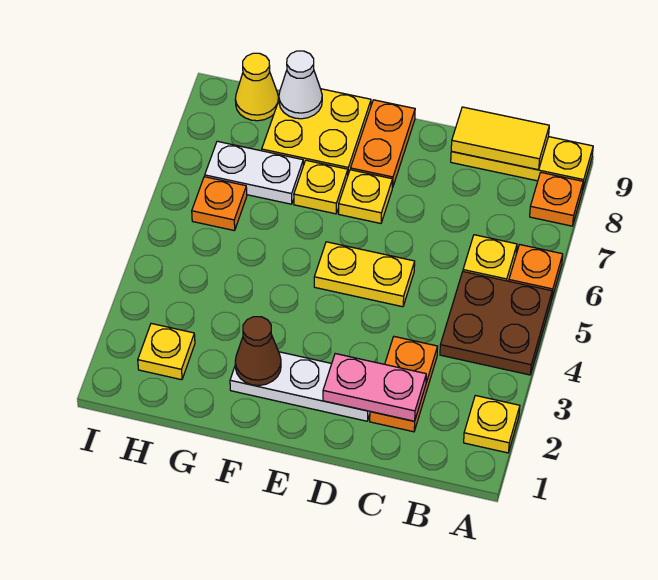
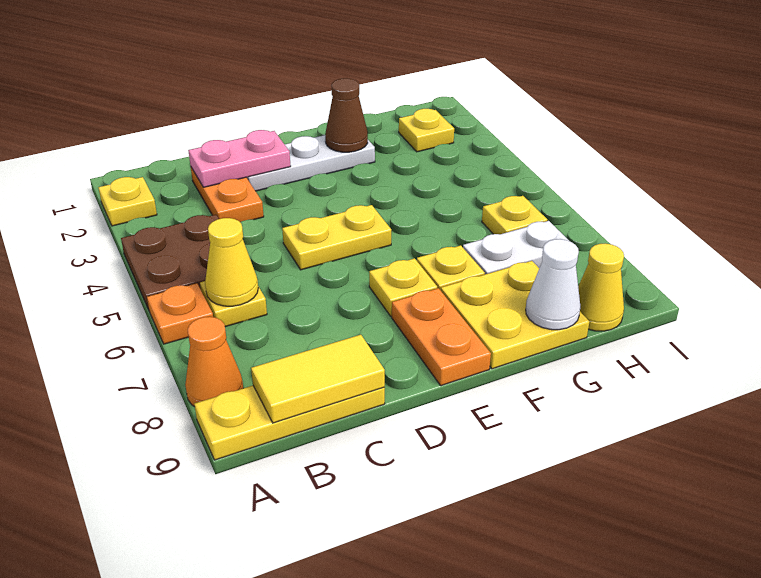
orange 1x1 plate [530,173,583,226] -> orange 1x1 cone [185,317,243,407]
none -> yellow 1x1 cone [205,218,258,306]
orange 1x1 plate [192,177,247,231] -> yellow 1x1 plate [482,196,547,234]

